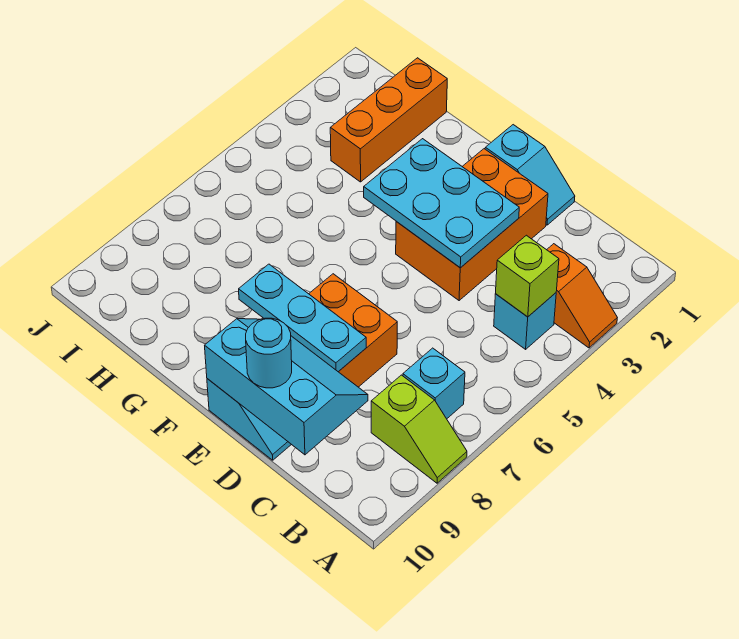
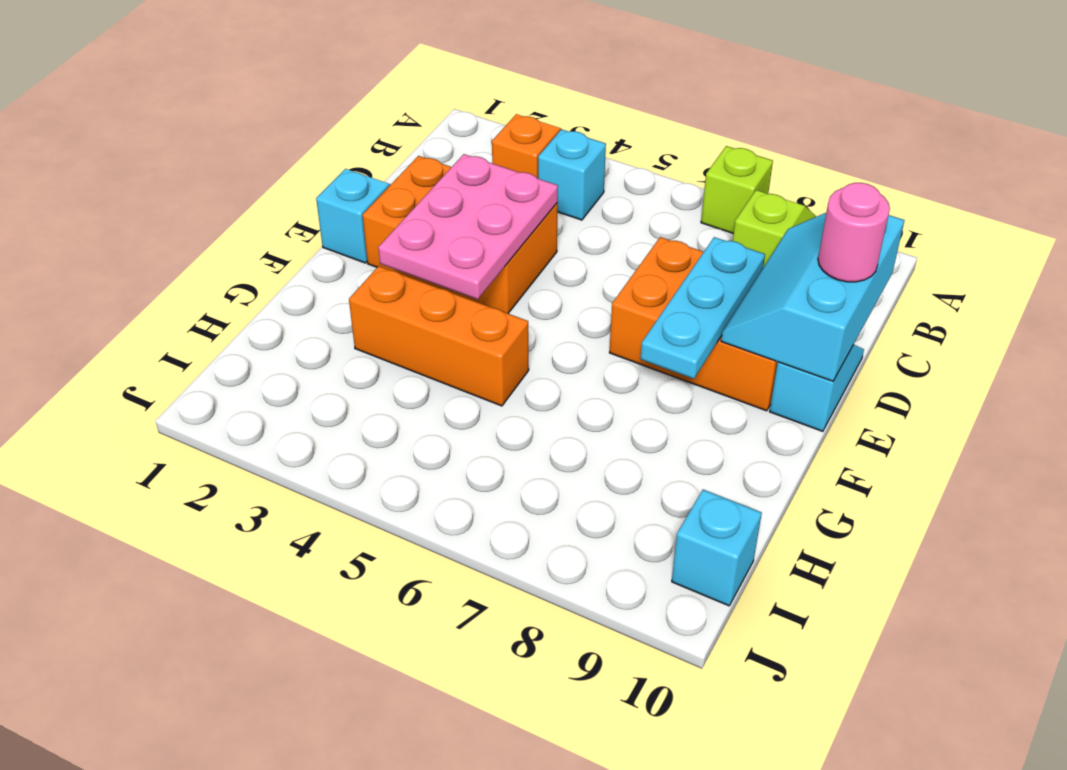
lime 1x1 brick [496,235,559,317] -> lime 1x1 brick moved to [701,146,773,233]
cyan 1x1 brick [403,348,465,419] -> cyan 1x1 brick moved to [672,490,762,606]
cyan 2x3 plate [364,139,519,268] -> pink 2x3 plate [378,154,558,299]
cyan 1x1 round brick [246,318,292,388] -> pink 1x1 round brick [818,183,890,282]
orange 1x3 brick [330,58,447,182] -> orange 1x3 brick moved to [349,266,529,406]

